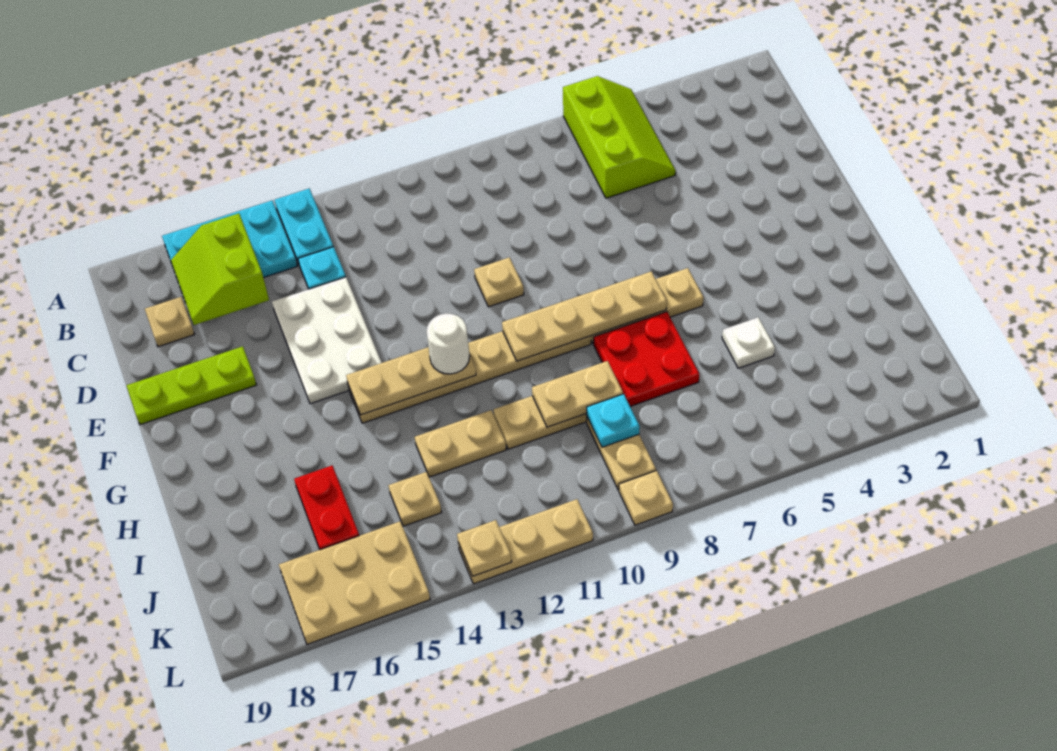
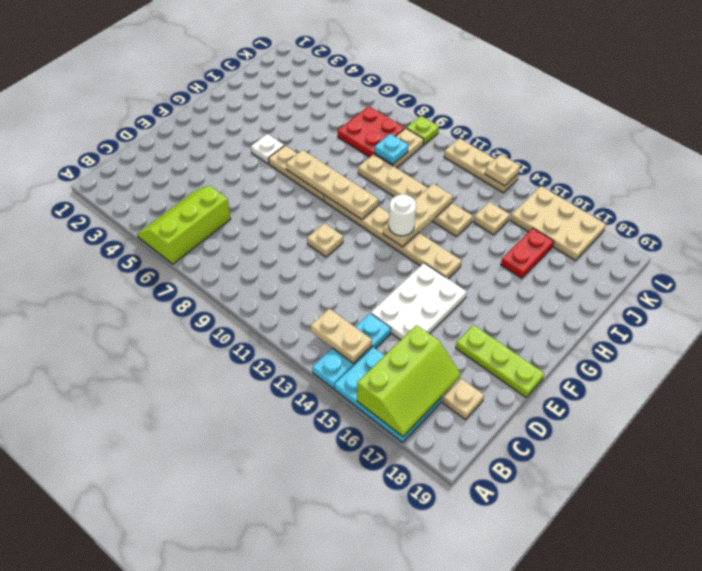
lime 2x2 slope [171,213,269,325] -> lime 2x3 slope [357,325,461,437]
tan 1x3 plate [346,347,476,415] -> tan 1x3 plate turned to [383,184,453,247]
red 2x2 plate [594,312,699,406] -> red 2x2 plate moved to [338,106,405,157]
white 1x1 plate [722,317,775,368] -> white 1x1 plate moved to [251,134,284,164]
tan 1x2 plate [532,361,623,427] -> tan 1x2 plate moved to [311,308,372,364]
tan 1x1 plate [619,471,673,525] -> lime 1x1 plate [406,116,439,145]

